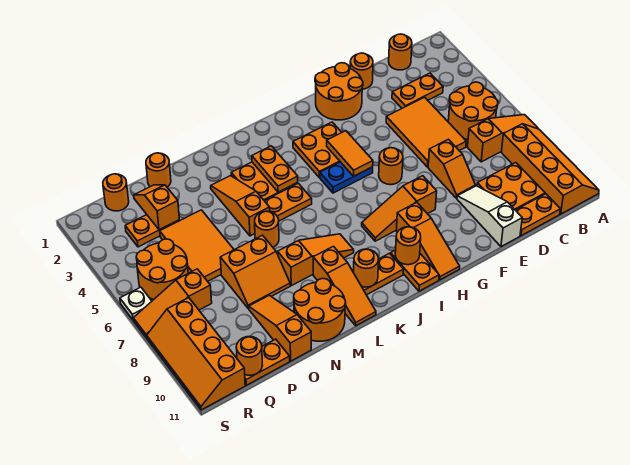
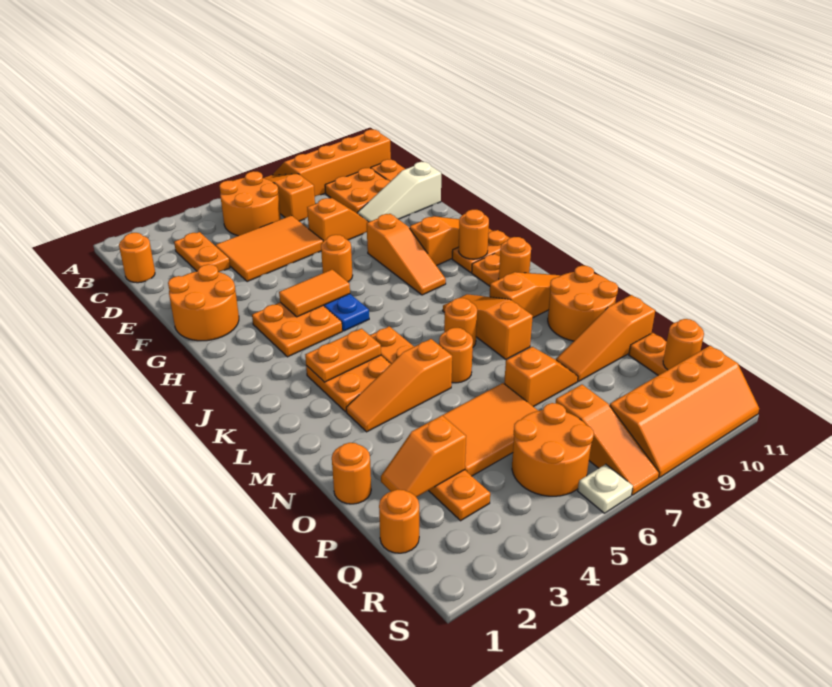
orange 1x1 round brick [350,53,373,89] -> orange 1x1 round brick moved to [444,298,477,347]
orange 2x2 slope [220,235,290,308] -> orange 1x2 slope [504,347,578,407]

